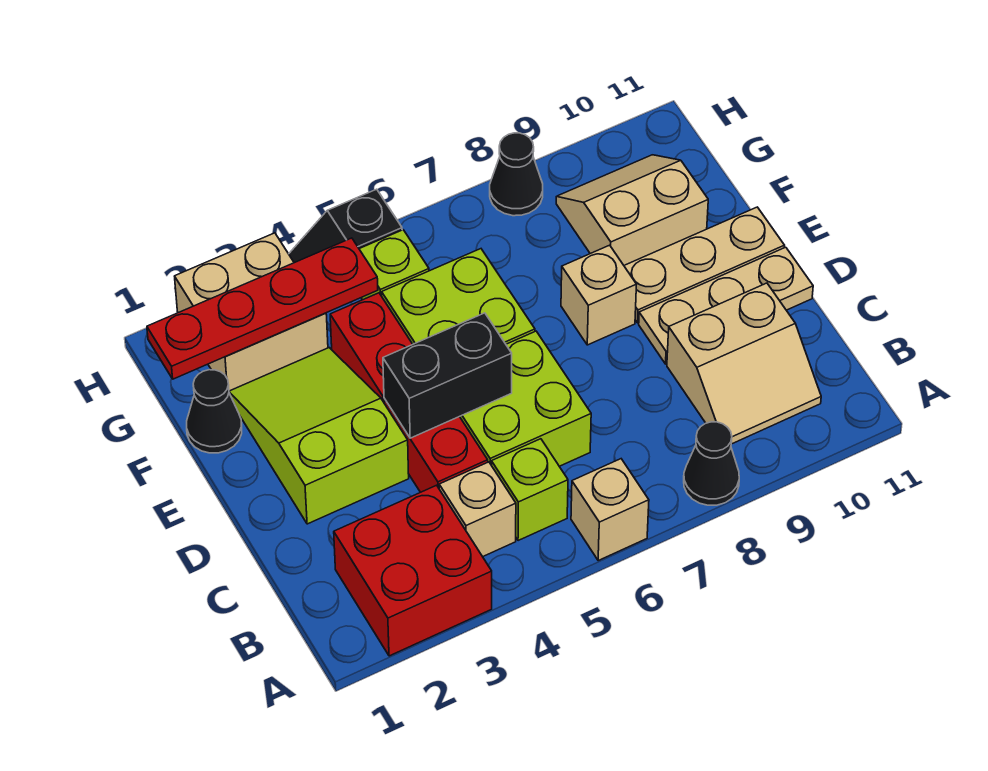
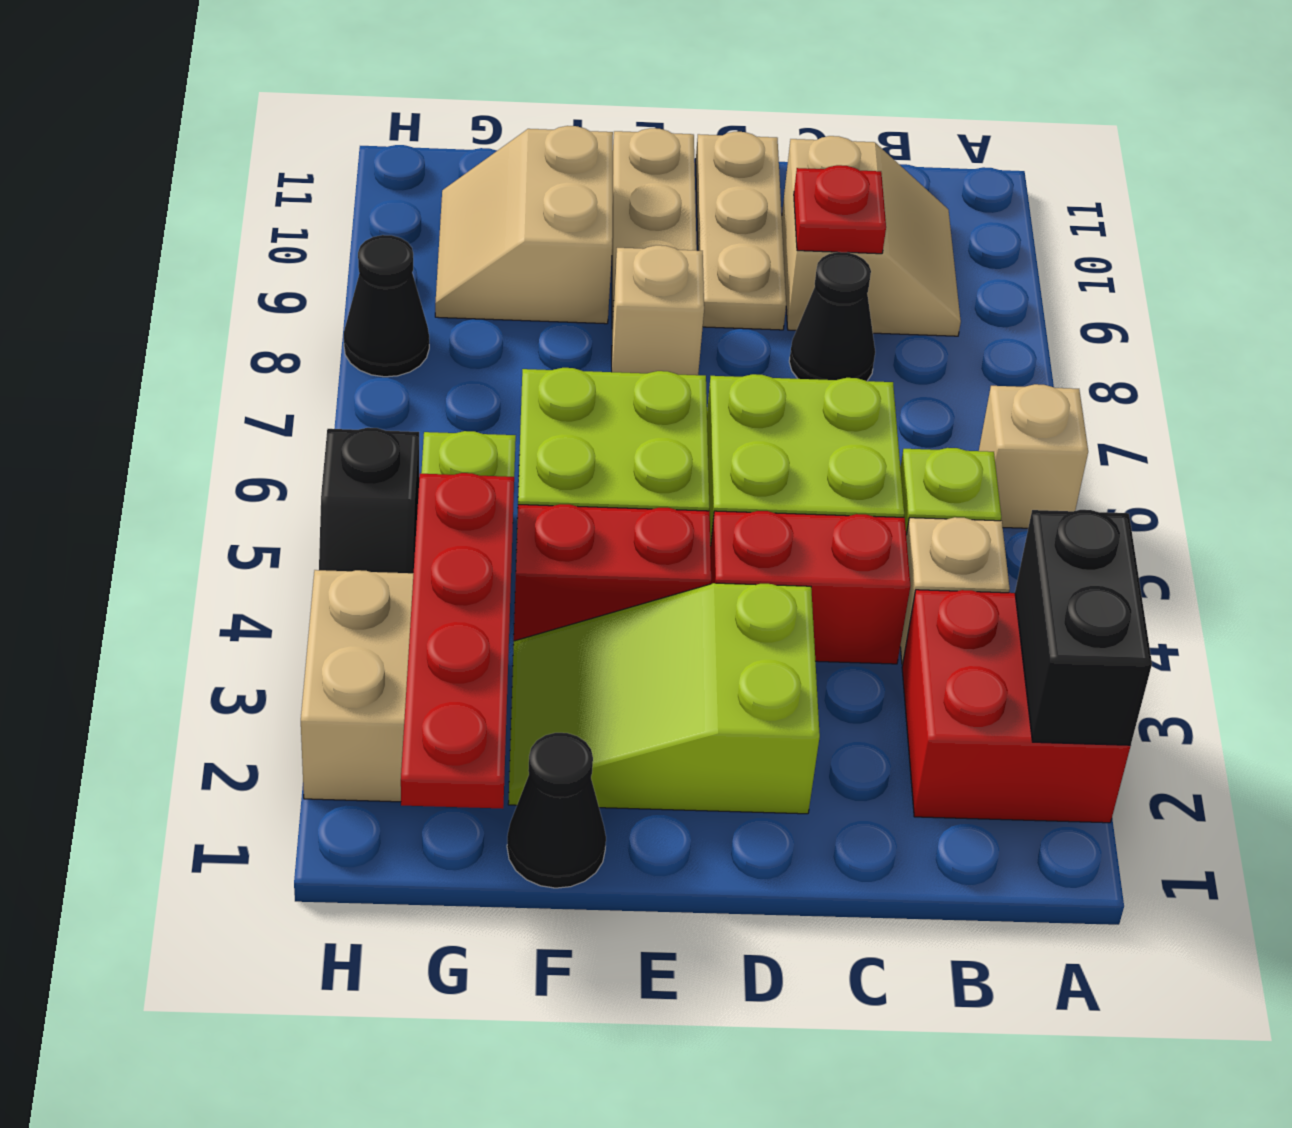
black 1x1 cone [684,422,739,505] -> black 1x1 cone moved to [789,252,875,381]
none -> red 1x1 plate [794,165,886,254]
black 1x2 brick [383,313,512,438] -> black 1x2 brick moved to [1015,510,1152,745]

